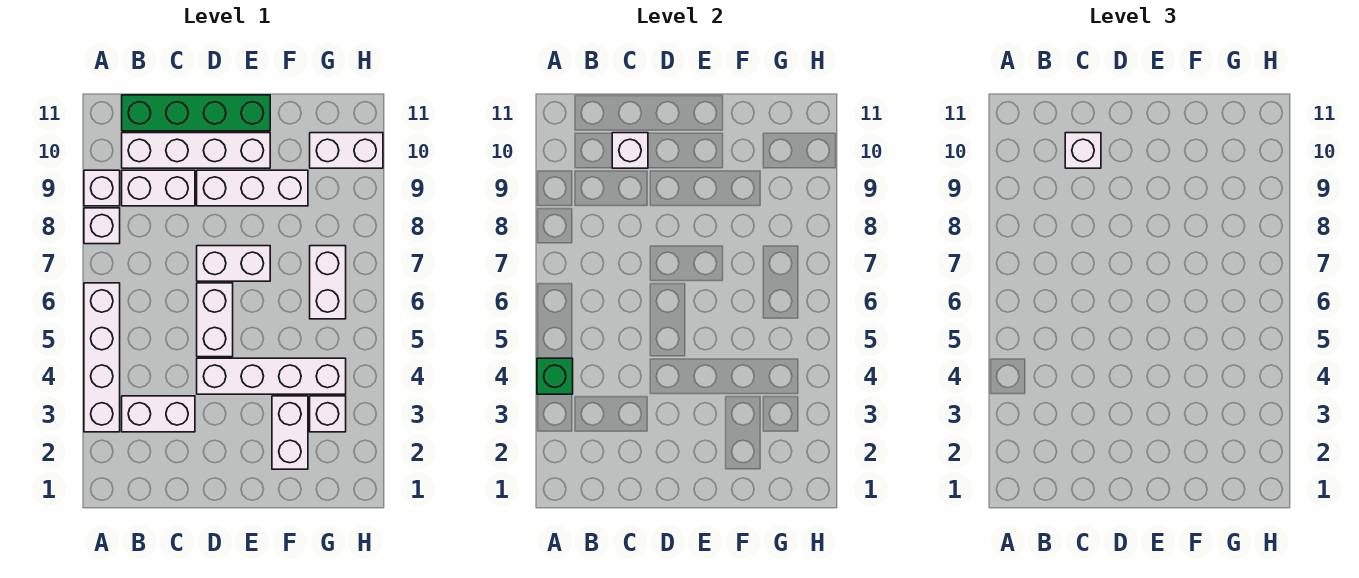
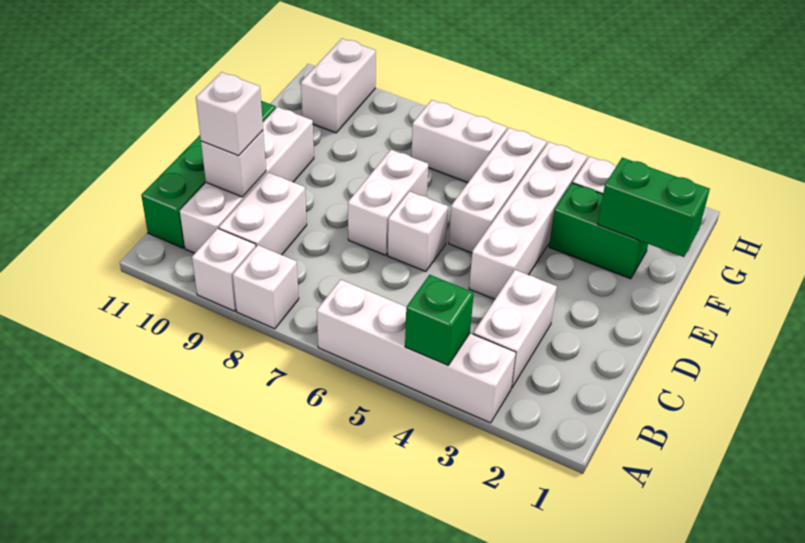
white 1x2 brick [197,283,233,357] -> white 1x1 brick [388,191,448,272]
white 1x3 brick [197,170,308,206] -> white 1x3 brick moved to [449,128,547,253]
none -> green 1x2 brick [598,158,710,257]
white 1x2 brick [272,396,308,469] -> green 1x2 brick [549,183,648,279]

